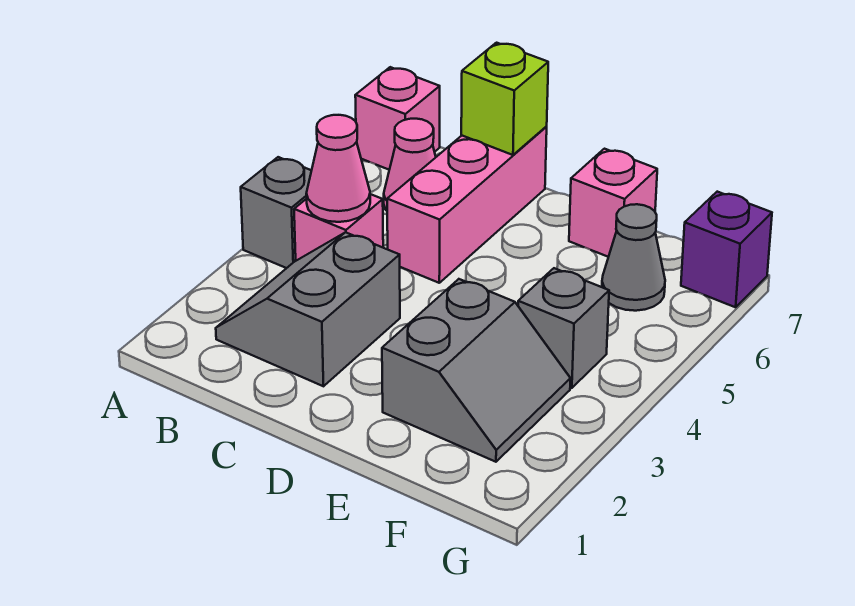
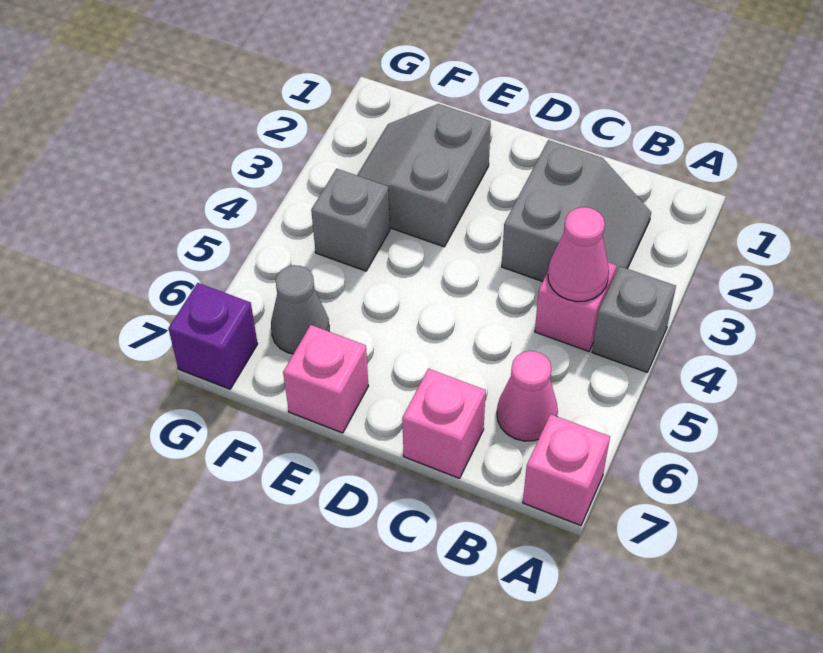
pink 1x3 brick [387,127,547,283] -> pink 1x1 brick [402,369,486,478]
lime 1x1 brick [461,43,548,155] -> none

